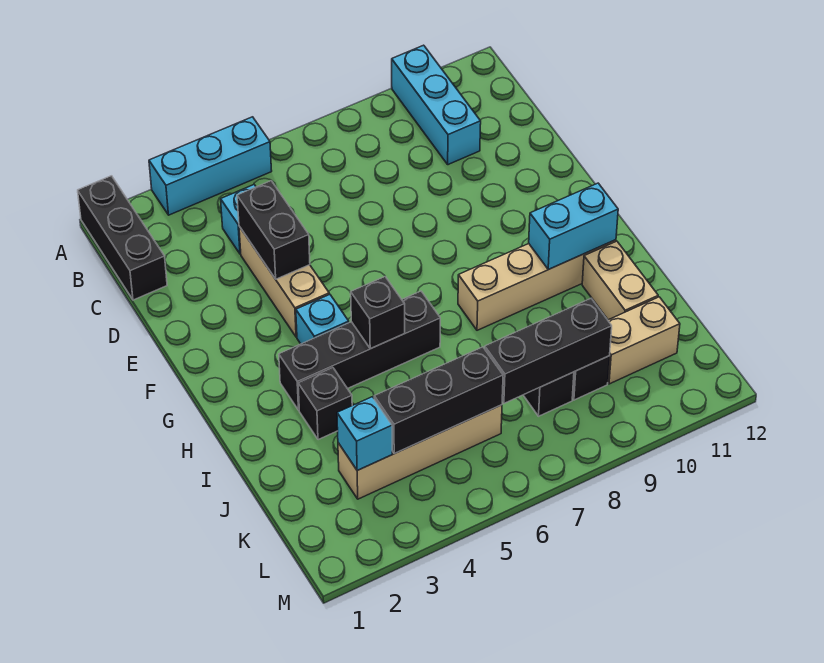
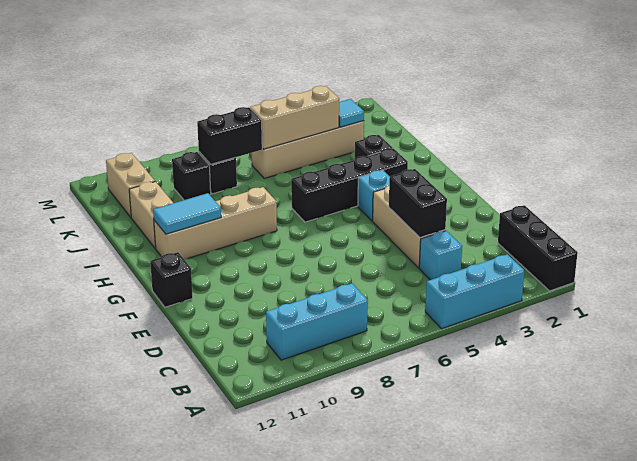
cyan 1x3 brick [392,45,481,165] -> cyan 1x3 brick turned to [266,283,368,360]
black 1x1 brick [351,277,405,349] -> black 1x1 brick moved to [150,252,193,307]
cyan 1x2 brick [529,183,618,269] -> cyan 1x2 tile [153,193,221,234]
cyan 1x1 brick [337,397,392,471] -> cyan 1x1 tile [339,99,364,127]
black 1x3 brick [374,347,503,454] -> tan 1x3 brick [250,86,339,149]
black 1x3 brick [485,298,612,403] -> black 1x2 brick [197,107,262,164]
tan 1x2 brick [608,297,680,384] -> tan 1x2 brick turned to [106,153,155,217]

